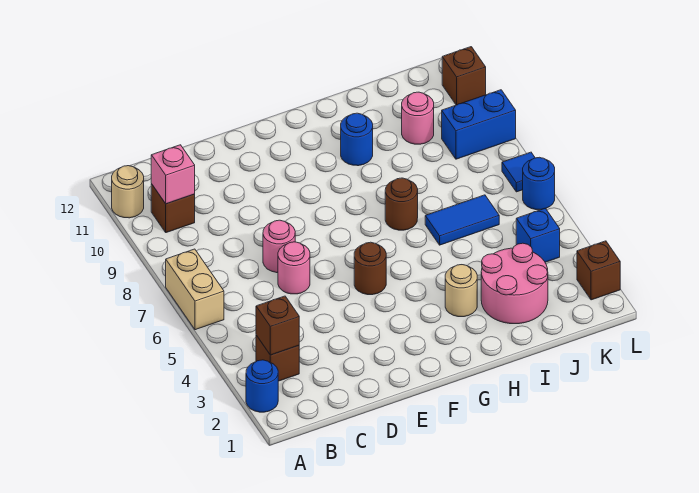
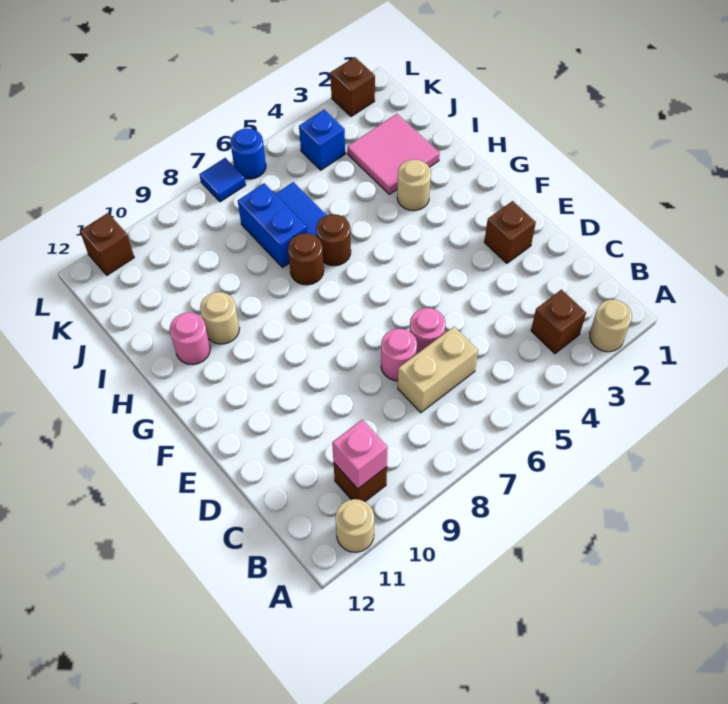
blue 1x1 round brick [246,360,278,412] -> tan 1x1 round brick [590,300,632,352]
tan 1x2 brick [166,249,224,330] -> tan 1x2 brick moved to [398,327,478,413]
brown 1x1 brick [256,296,299,355] -> brown 1x1 brick moved to [484,201,536,263]
brown 1x1 round brick [354,242,386,295] -> brown 1x1 round brick moved to [316,214,351,266]
blue 1x1 round brick [341,113,373,166] -> tan 1x1 round brick [200,292,240,344]
pink 2x2 round brick [481,243,548,324] -> pink 2x2 tile [347,114,440,195]
pink 1x1 round brick [402,92,434,144] -> pink 1x1 round brick moved to [170,312,210,365]
blue 1x2 brick [442,90,516,159] -> blue 1x2 brick moved to [238,183,307,267]

